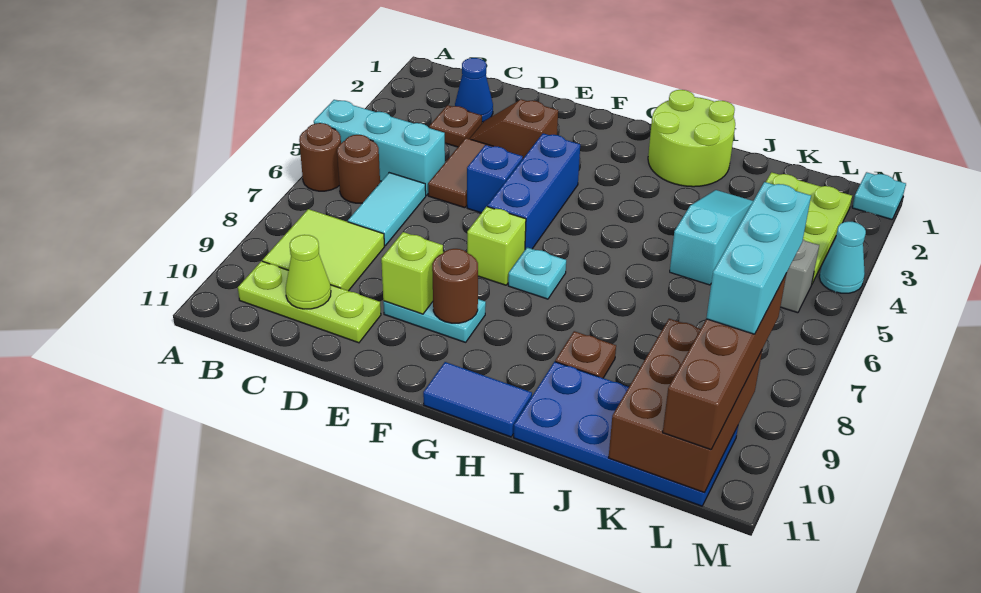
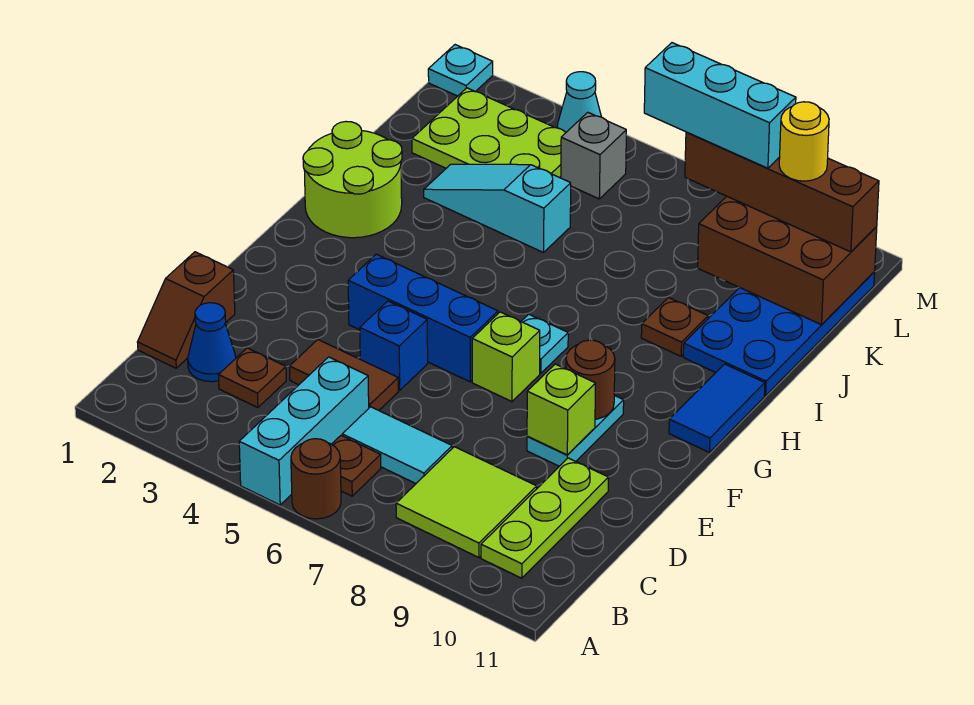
brown 1x1 round brick [337,135,380,203] -> brown 1x1 plate [332,436,381,496]
lime 1x1 cone [286,235,331,309] -> none
brown 1x2 slope [470,99,558,158] -> brown 1x2 slope moved to [137,252,235,368]
none -> yellow 1x1 round brick [779,102,829,181]

